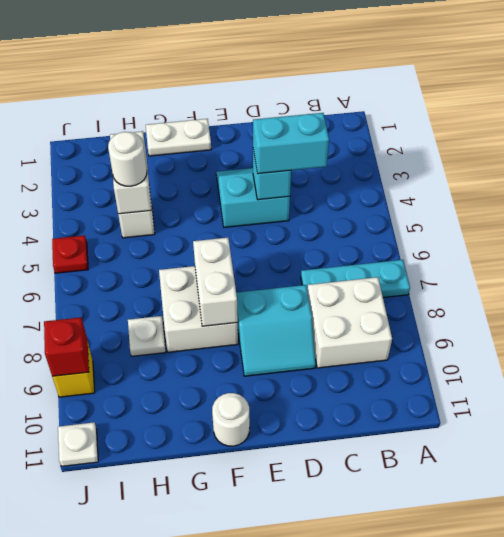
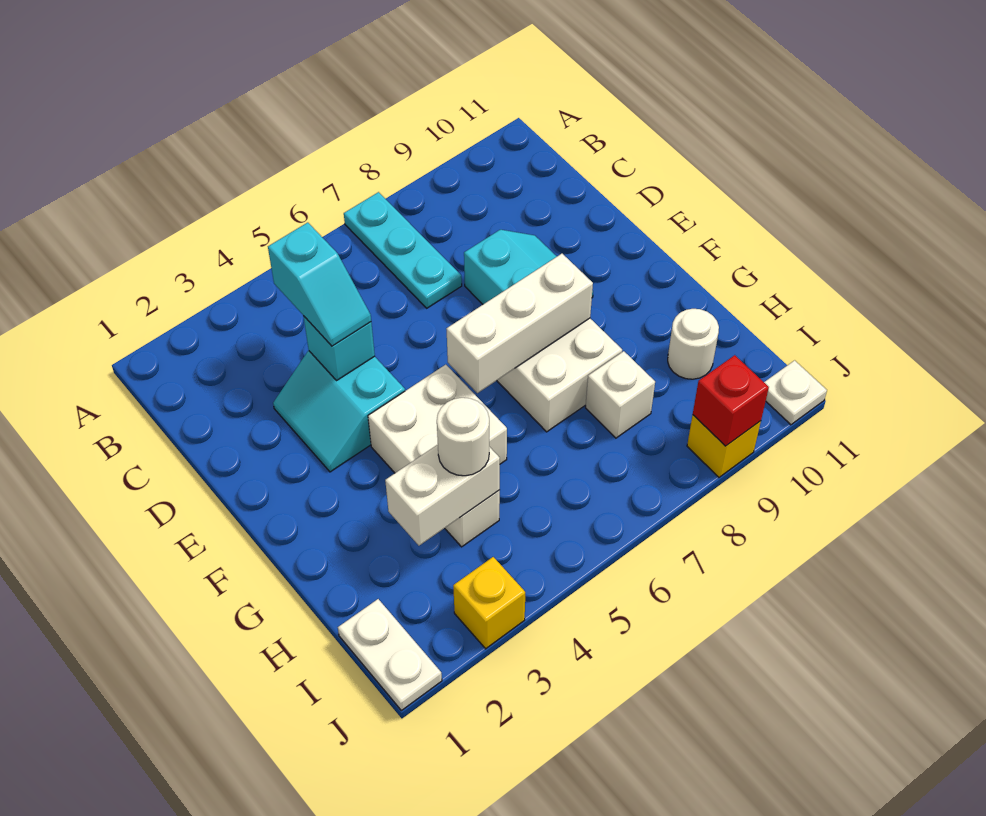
white 2x2 brick [307,277,392,368] -> white 2x2 brick moved to [368,365,507,473]
cyan 1x2 brick [253,113,329,174] -> cyan 1x2 slope [268,223,371,346]
white 1x2 plate [146,119,211,156] -> white 1x2 plate moved to [338,599,442,710]
white 1x2 brick [193,238,238,326] -> white 1x3 brick [447,254,593,393]
white 1x1 round brick [212,393,250,446] -> white 1x1 round brick moved to [668,309,719,379]
white 1x1 plate [128,316,166,356] -> white 1x1 brick [586,351,655,438]
none -> yellow 1x1 brick [453,557,525,649]
red 1x1 plate [52,235,88,273] -> none

